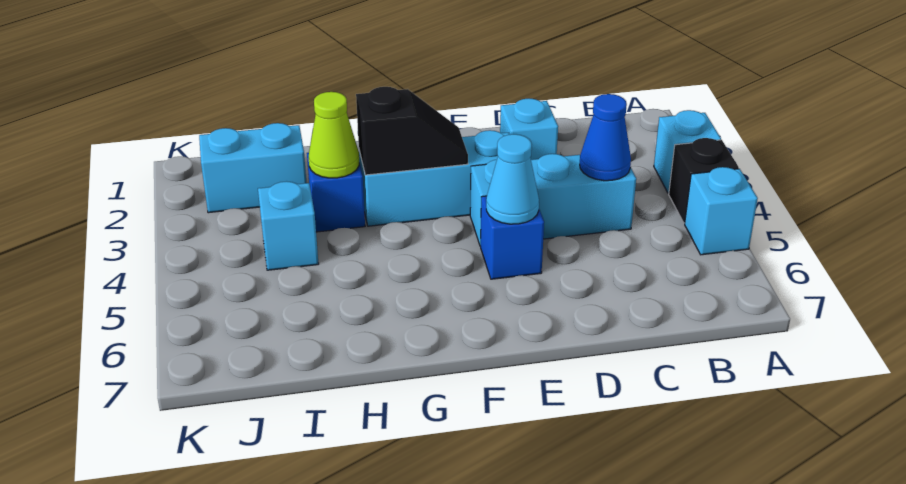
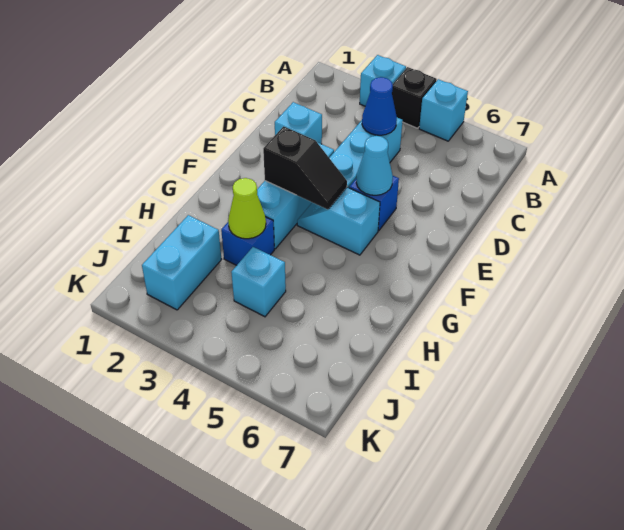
black 1x2 slope [356,87,468,175] -> black 1x2 slope turned to [263,126,347,209]
none -> cyan 1x2 slope [297,188,380,255]

